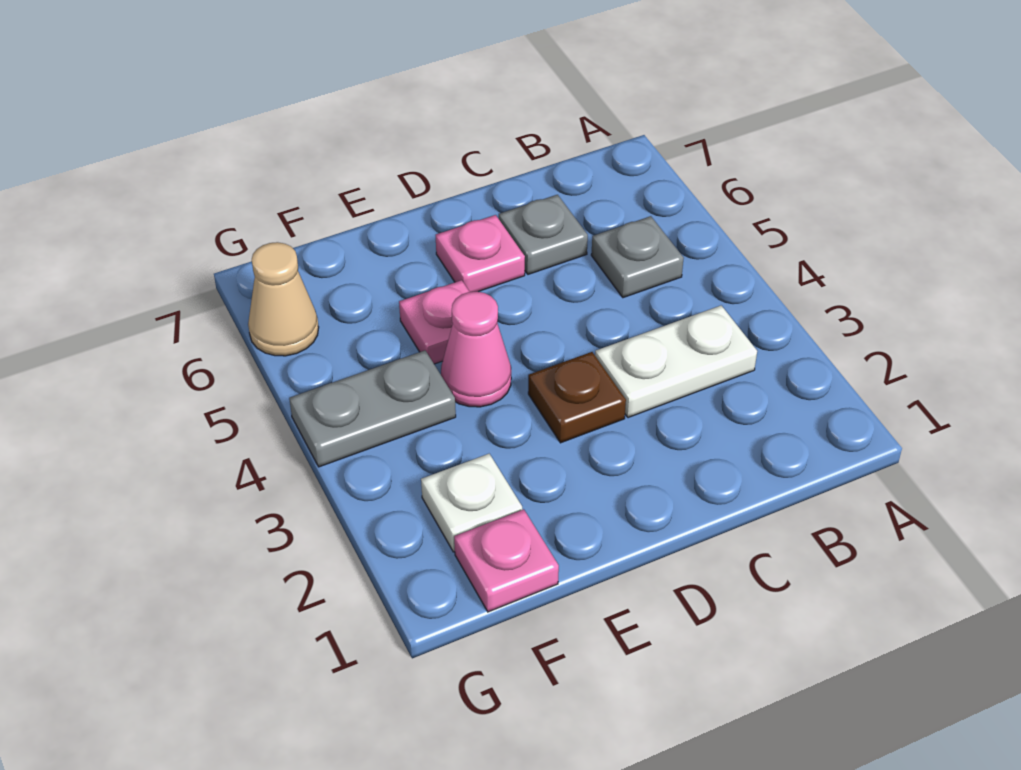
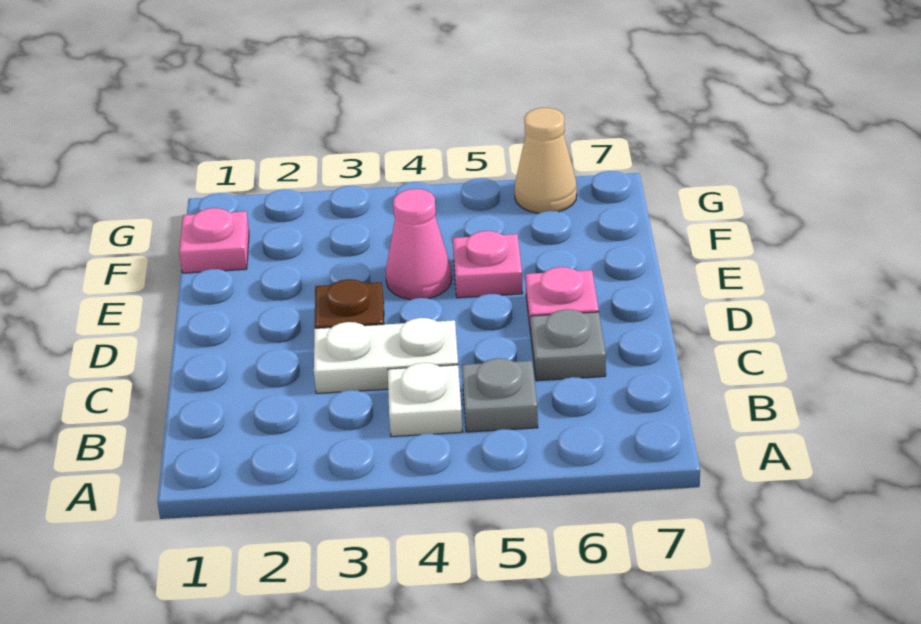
white 1x2 plate [595,306,757,418] -> white 1x2 plate turned to [314,318,458,393]
white 1x1 plate [421,454,522,552] -> white 1x1 plate moved to [388,363,462,436]
grey 1x2 plate [289,350,456,467] -> none

